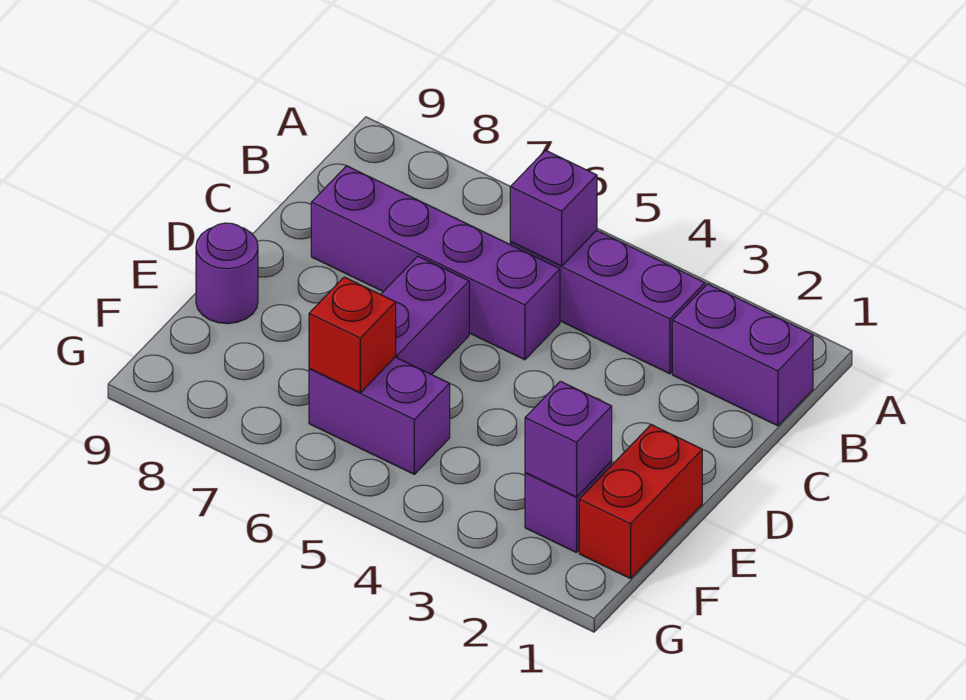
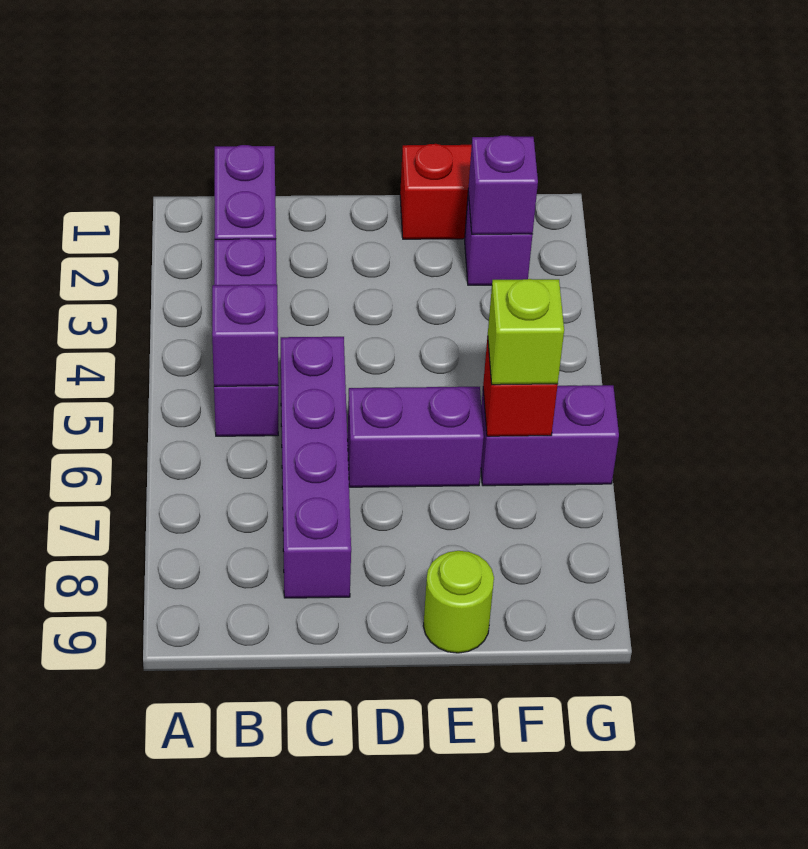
purple 1x1 round brick [196,223,258,324] -> lime 1x1 round brick [423,551,494,653]
purple 1x2 brick [309,357,450,474] -> purple 1x2 brick turned to [481,385,619,486]
none -> lime 1x1 brick [488,279,564,385]

